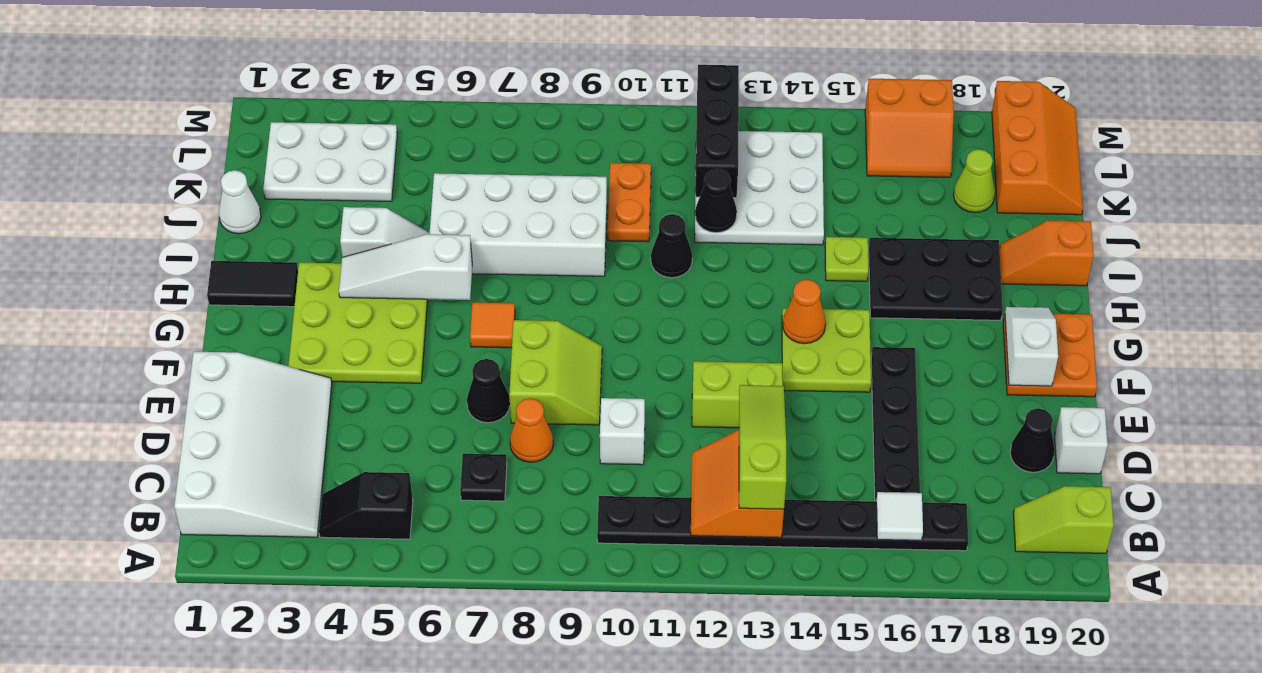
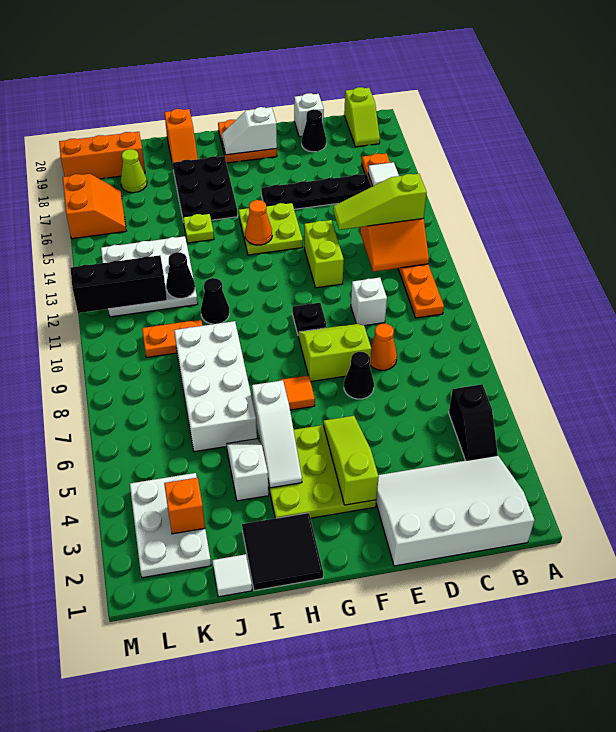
black 1x8 plate [597,496,968,551] -> orange 1x8 plate [362,153,444,318]
black 1x1 plate [460,454,507,501] -> black 1x1 plate moved to [292,303,326,334]
none -> lime 1x3 slope [323,416,379,505]
black 1x2 tile [207,261,298,307] -> black 2x2 tile [242,513,323,591]
white 1x1 cone [219,170,261,234] -> white 1x1 tile [212,554,252,597]
none -> orange 1x1 brick [164,478,205,534]

